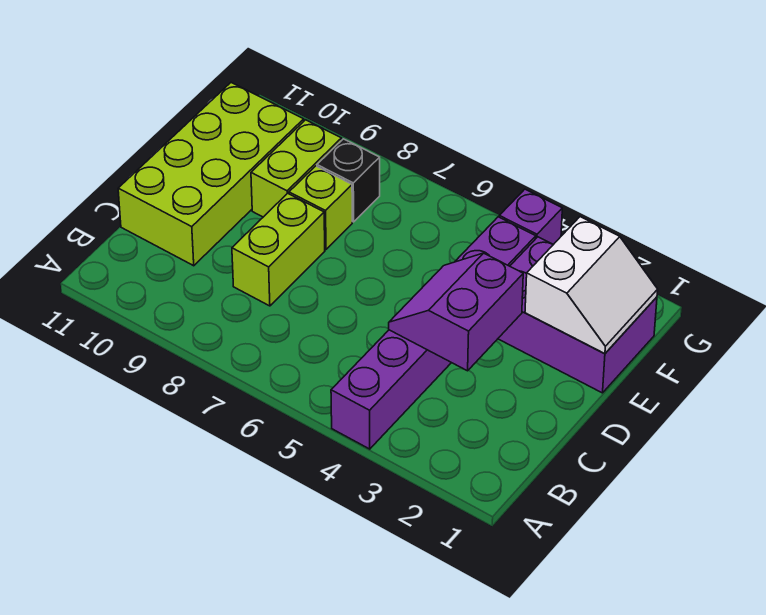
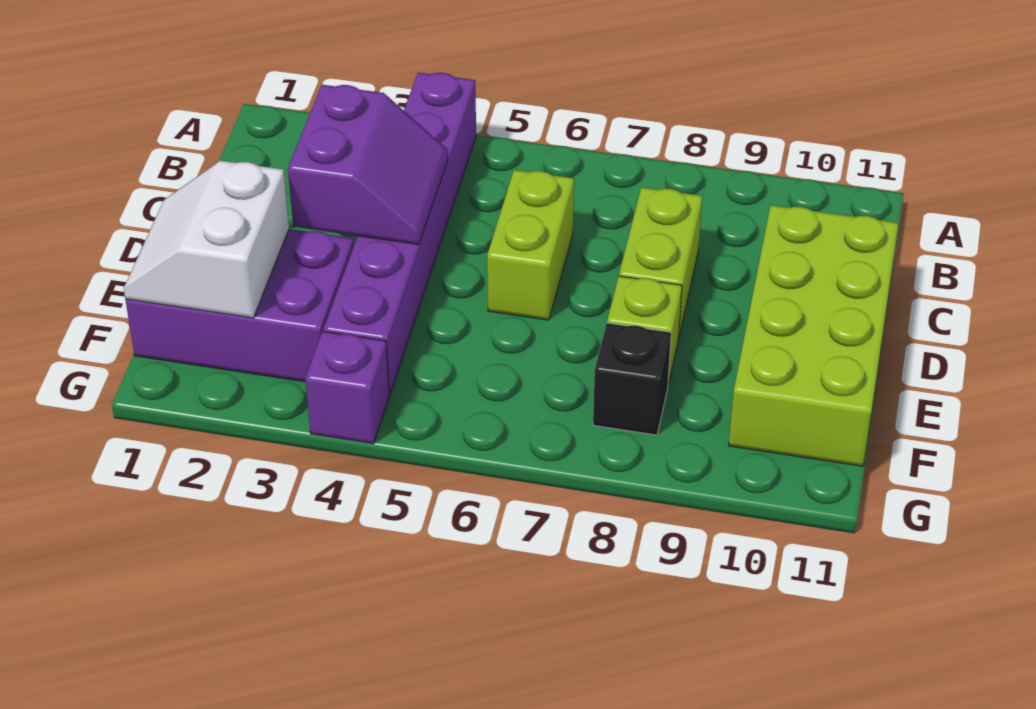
lime 1x2 brick [251,120,342,217] -> lime 1x2 brick moved to [487,170,574,320]

